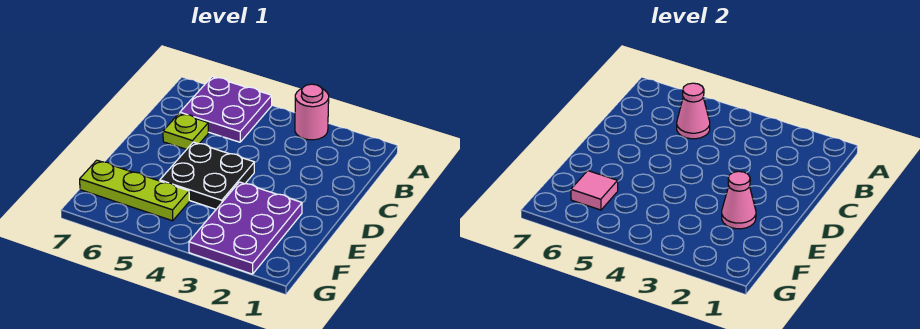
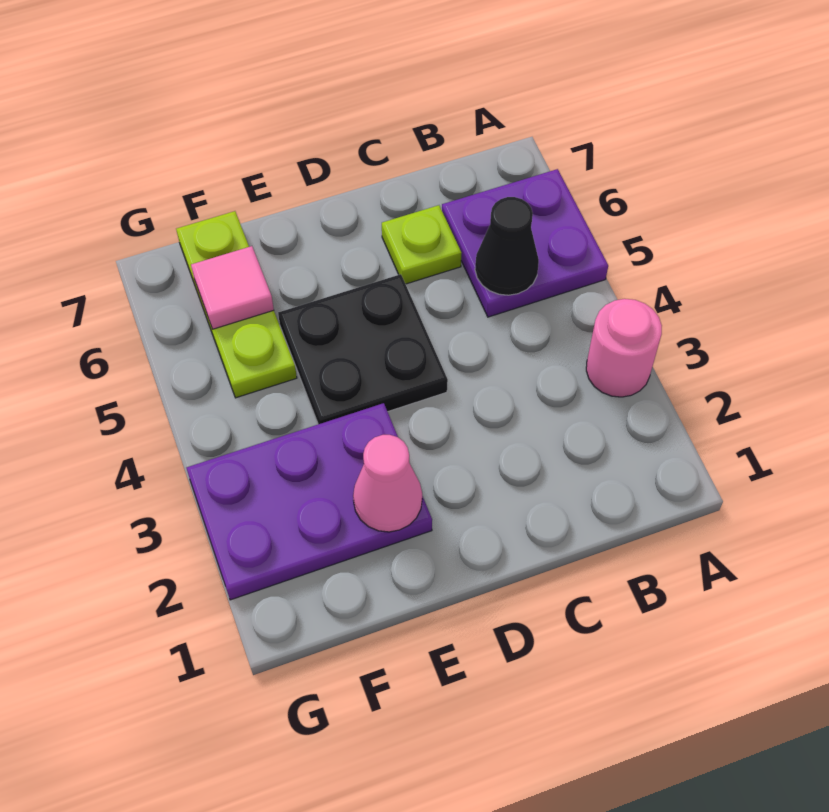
pink 1x1 cone [677,83,710,139] -> black 1x1 cone [475,197,539,295]

